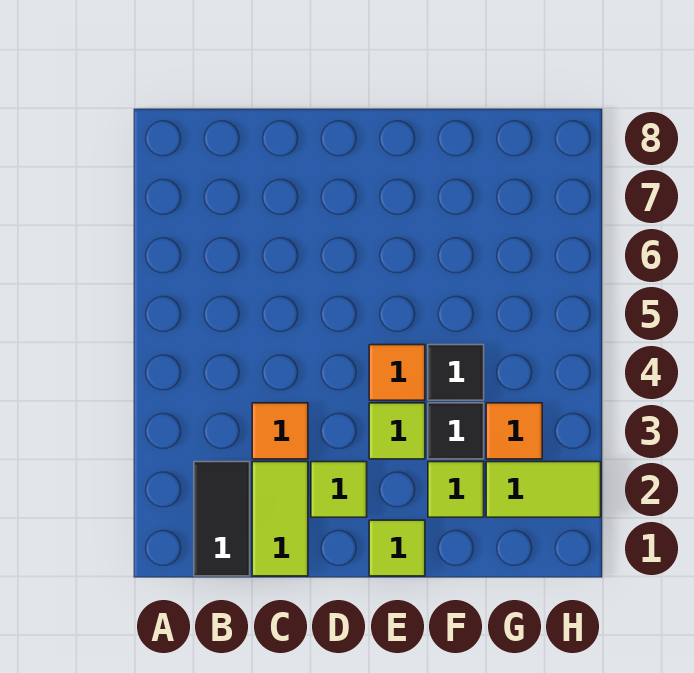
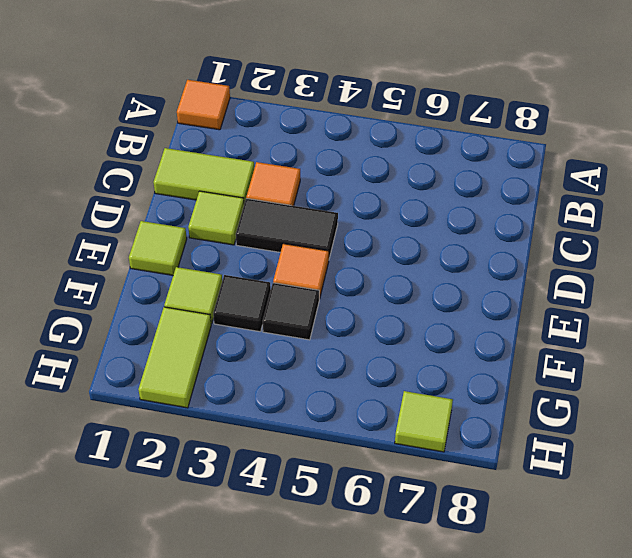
black 1x2 tile [194,462,250,576] -> black 1x2 tile moved to [236,198,338,258]
lime 1x1 tile [369,403,425,459] -> lime 1x1 tile moved to [395,391,453,452]
orange 1x1 tile [486,403,542,459] -> orange 1x1 tile moved to [177,80,230,130]

